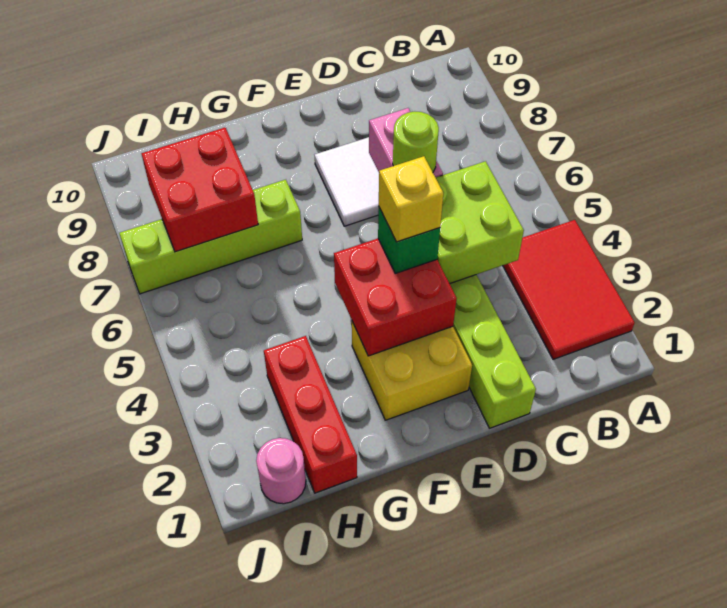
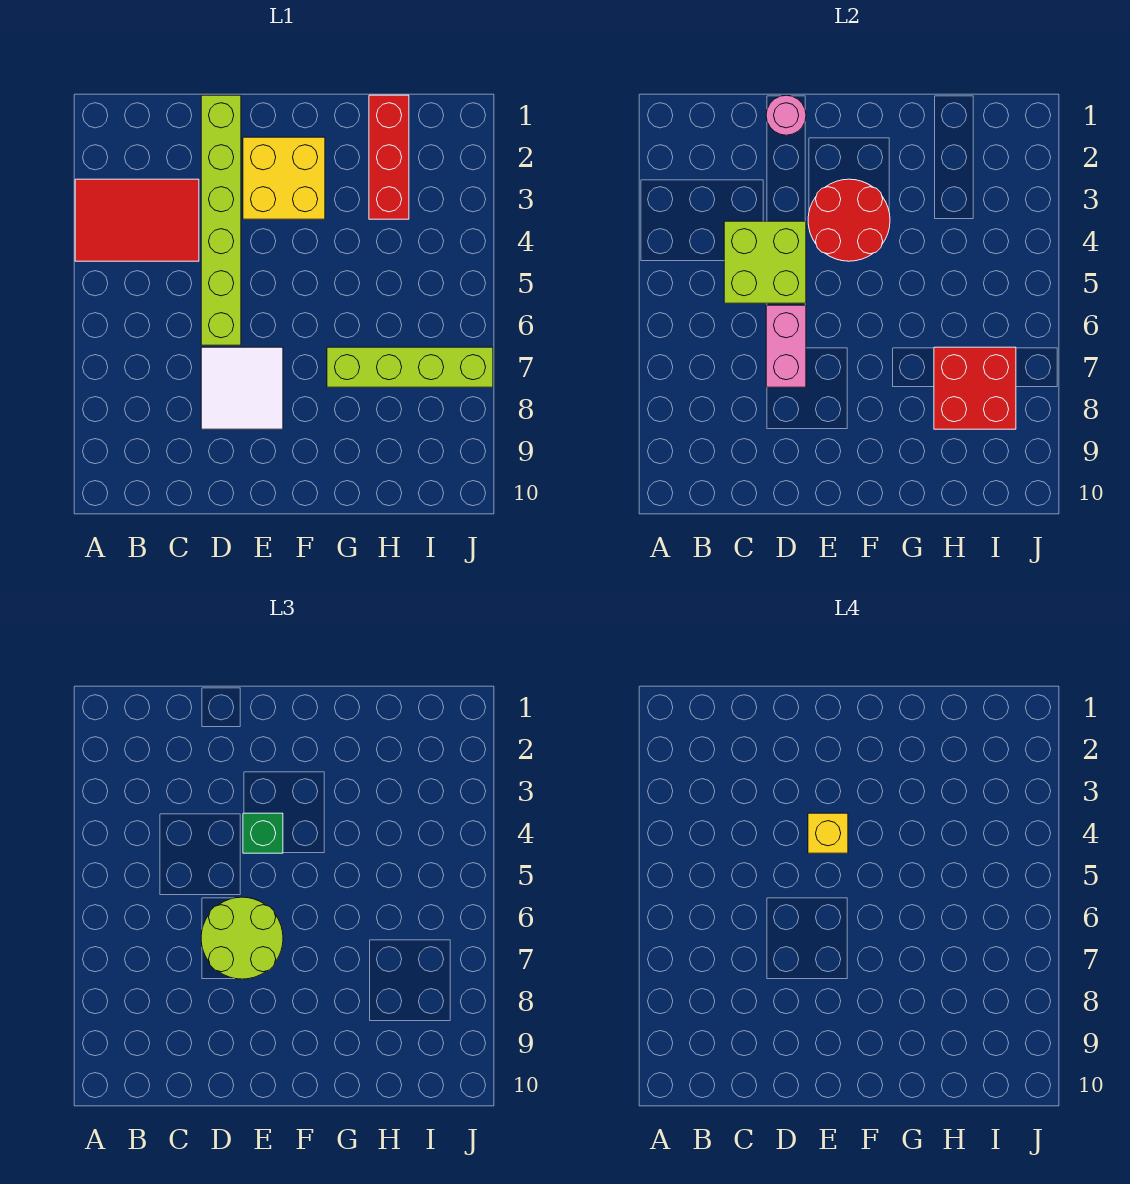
red 2x3 tile [503,220,635,359] -> red 2x3 tile turned to [75,179,199,261]
lime 1x1 round brick [393,111,439,172] -> lime 2x2 round brick [201,897,283,979]
red 2x2 brick [334,239,457,356] -> red 2x2 round brick [808,179,890,261]
pink 1x1 round brick [256,438,306,504] -> pink 1x1 round brick moved to [766,95,806,135]

